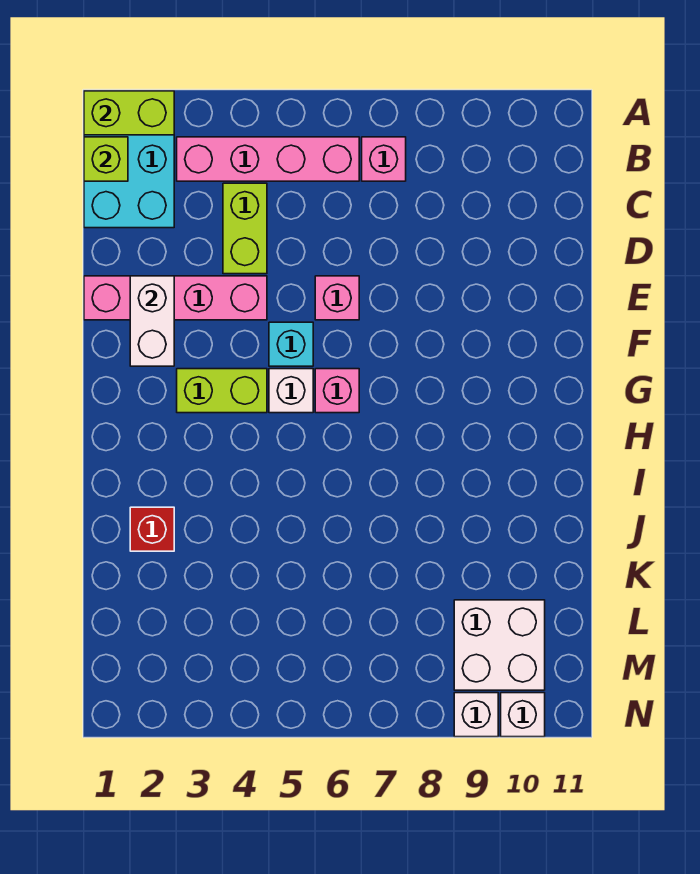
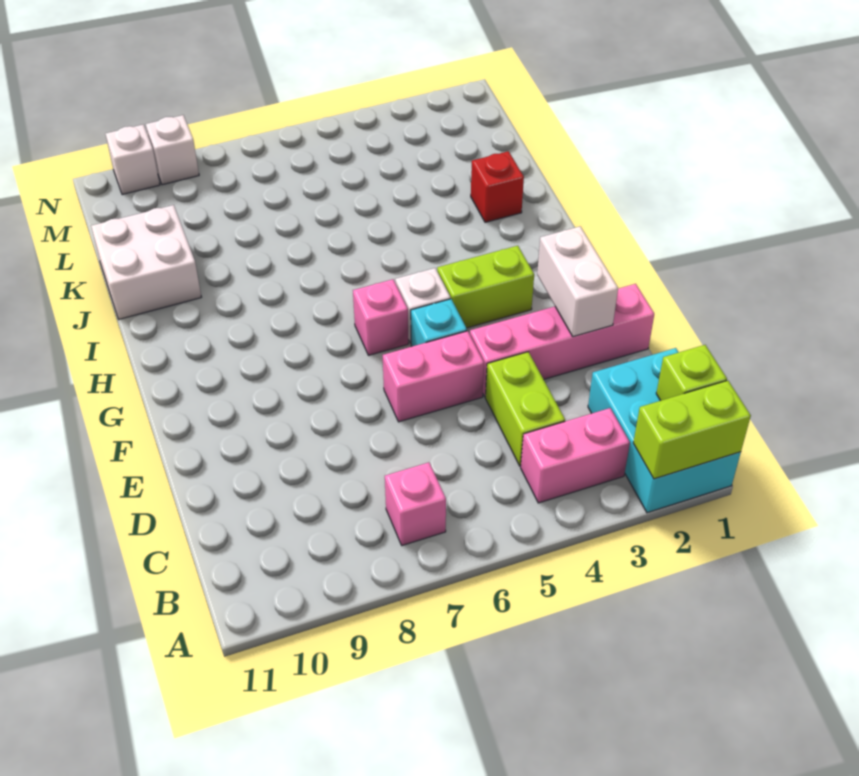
pink 1x4 brick [177,137,359,181] -> pink 1x2 brick [521,408,630,503]
pink 1x1 brick [315,276,359,320] -> pink 1x2 brick [383,331,484,422]
white 2x2 brick [454,600,545,690] -> white 2x2 brick moved to [91,205,201,319]

